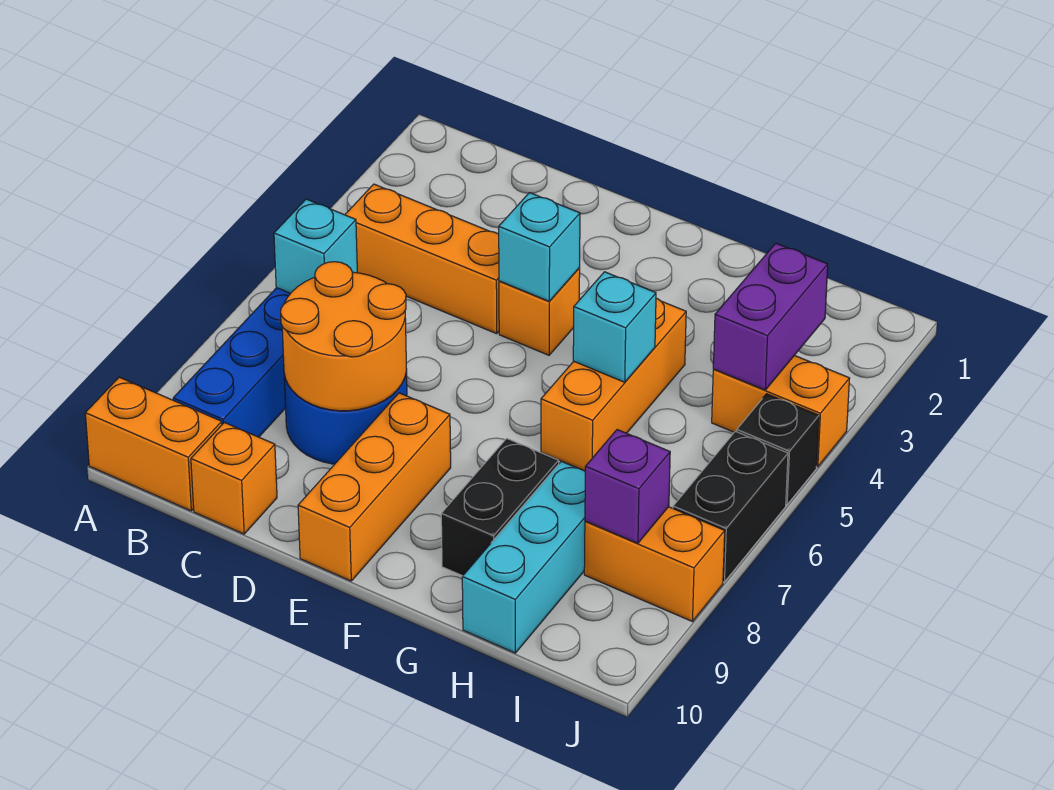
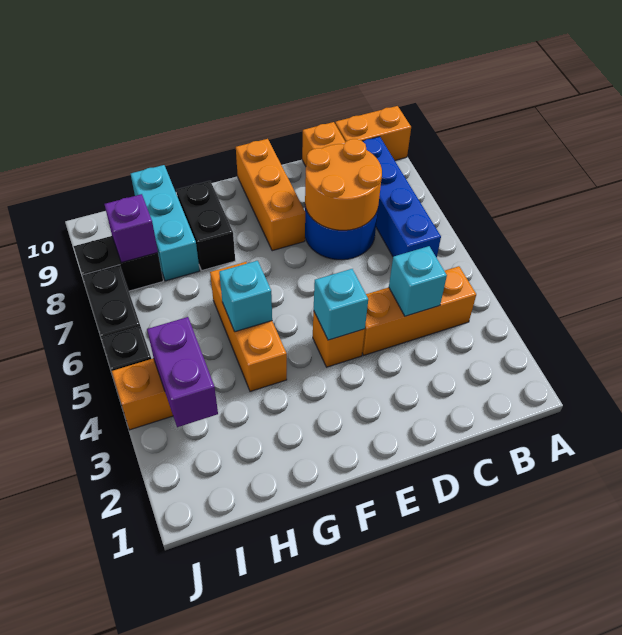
cyan 1x1 brick [274,199,357,293] -> cyan 1x1 brick moved to [389,246,447,316]
orange 1x2 brick [584,507,725,622] -> black 1x2 brick [74,236,163,291]

